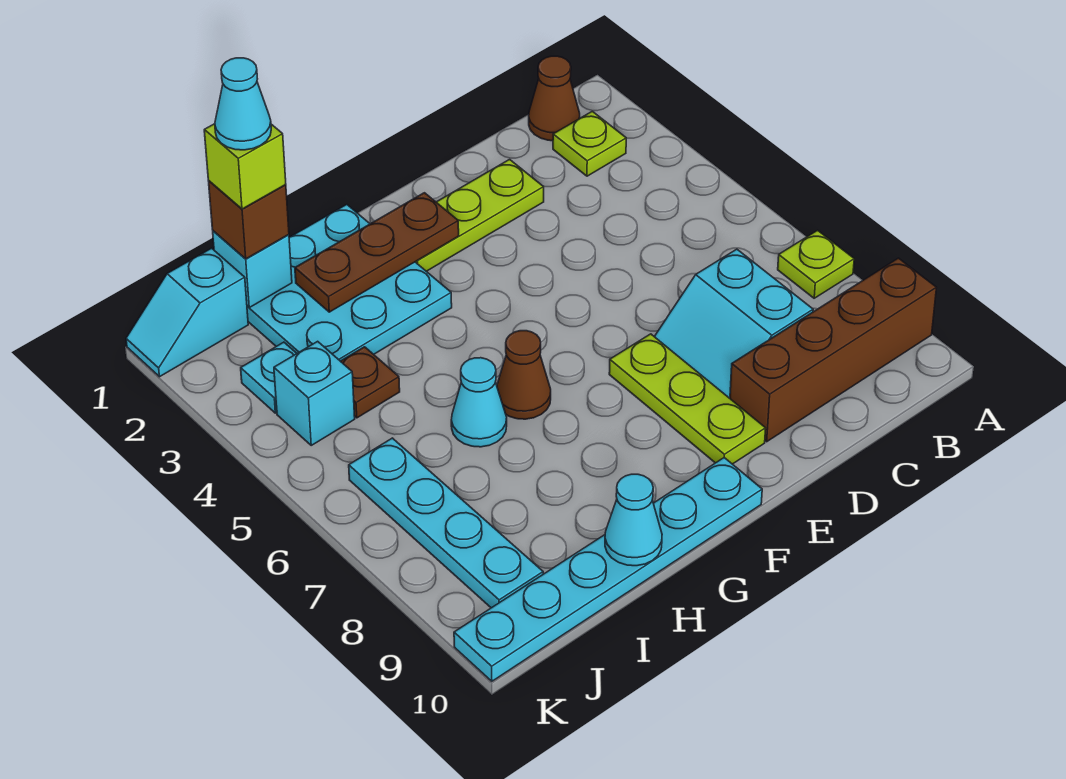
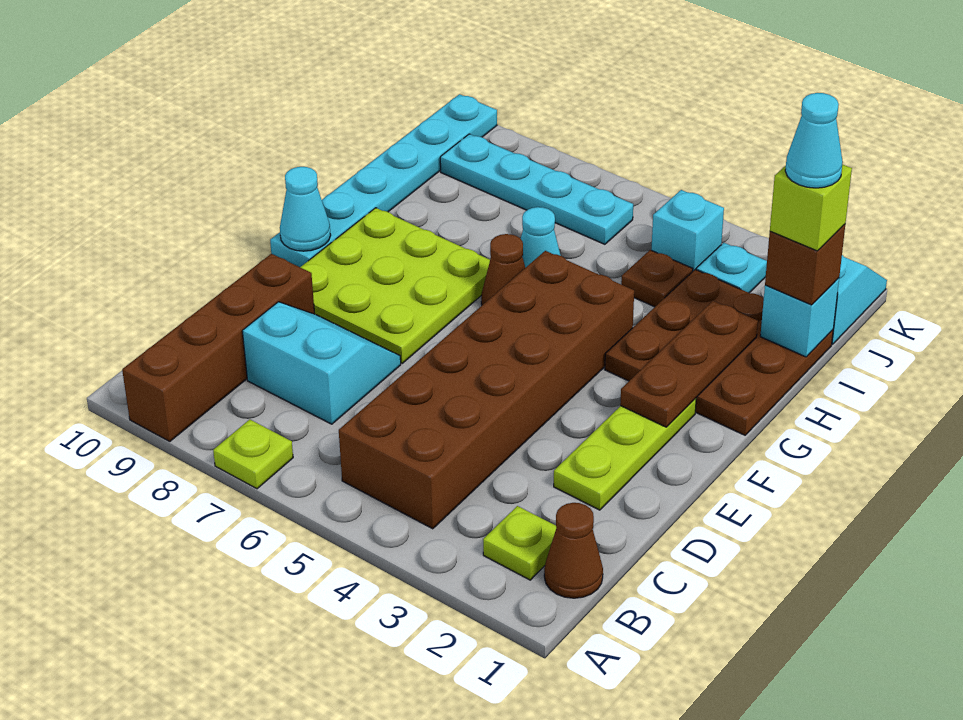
none -> brown 2x6 brick [339,251,634,529]
lime 1x3 plate [609,334,766,464] -> lime 3x3 plate [300,208,490,363]
cyan 3x3 plate [247,205,452,361] -> brown 3x3 plate [605,270,833,435]
cyan 1x1 cone [605,474,662,566] -> cyan 1x1 cone moved to [280,167,331,251]

